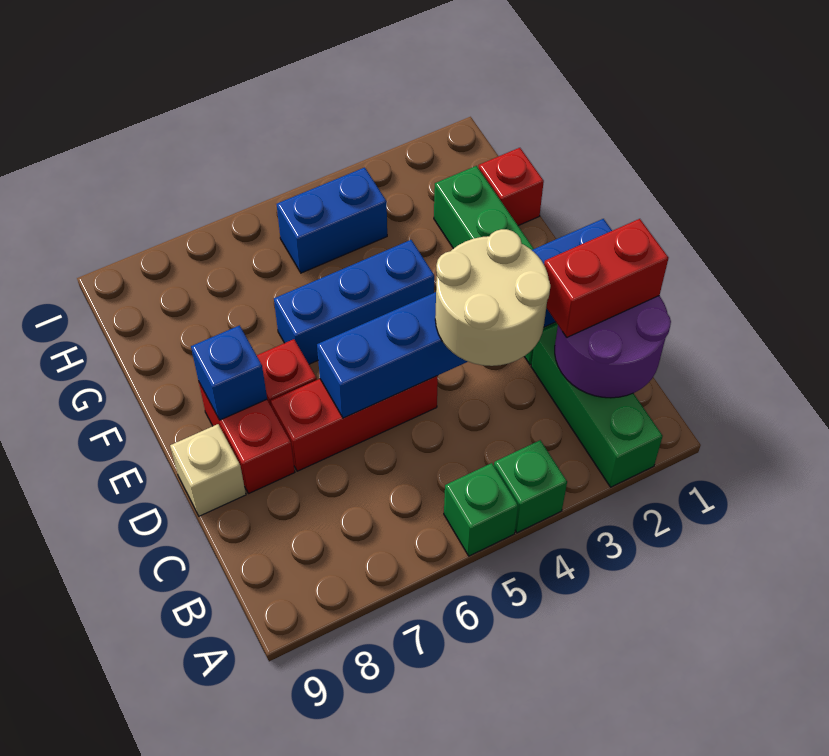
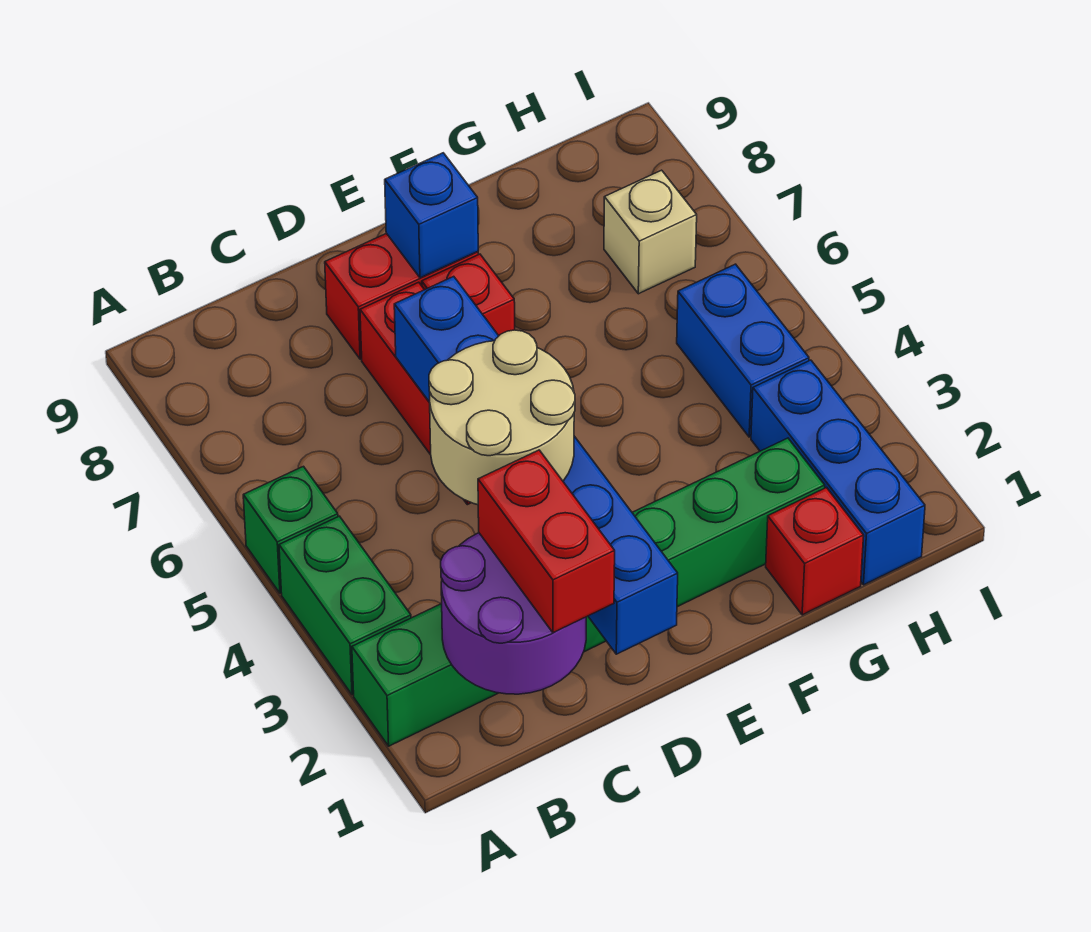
green 1x1 brick [494,440,567,533] -> green 1x2 brick [279,516,411,695]
tan 1x1 brick [170,424,246,516] -> tan 1x1 brick moved to [604,170,697,294]
blue 1x3 brick [274,240,434,364] -> blue 1x3 brick moved to [751,360,925,585]

